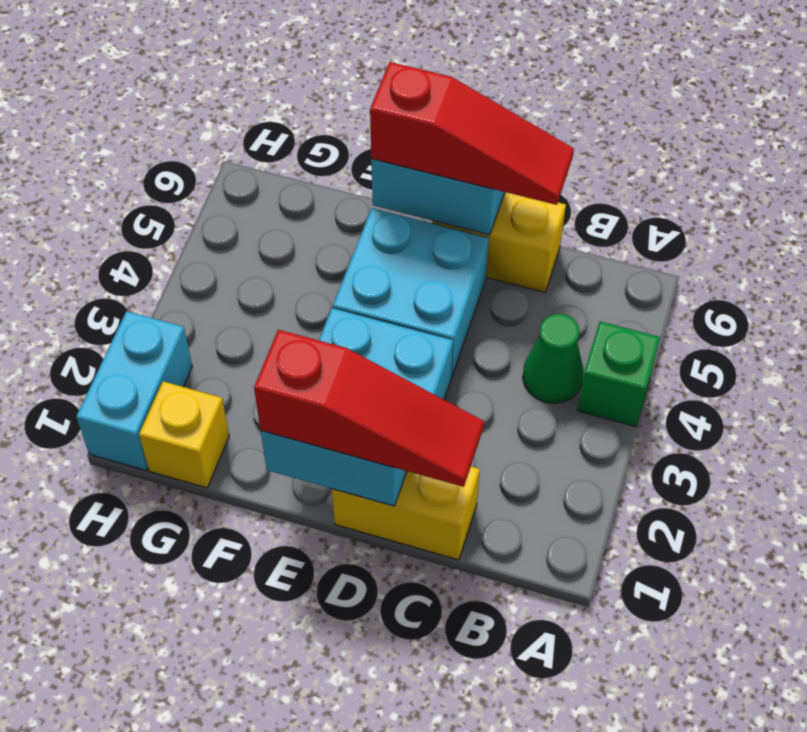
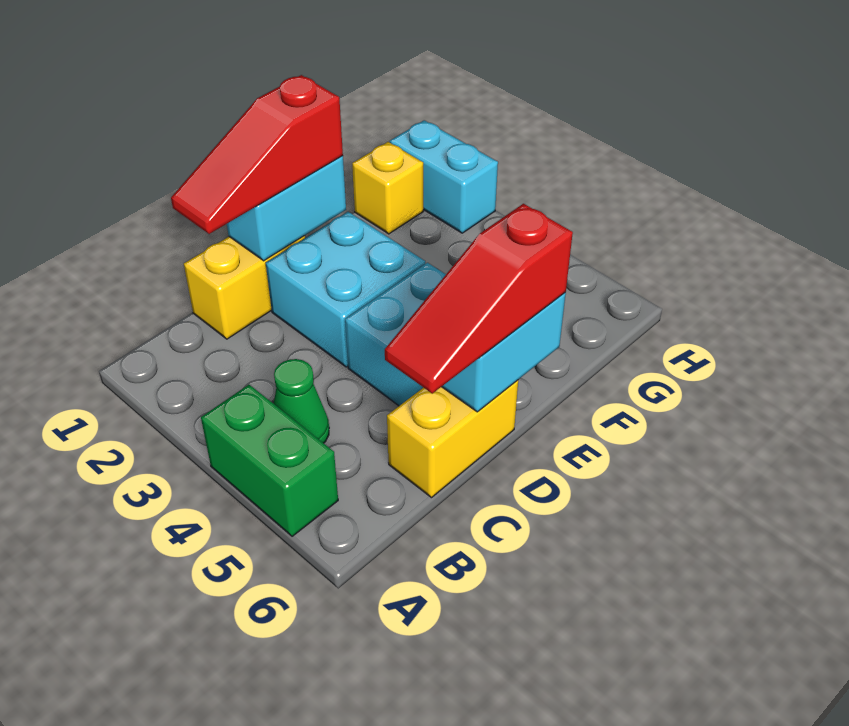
green 1x1 brick [577,322,660,427] -> green 1x2 brick [201,385,338,536]

